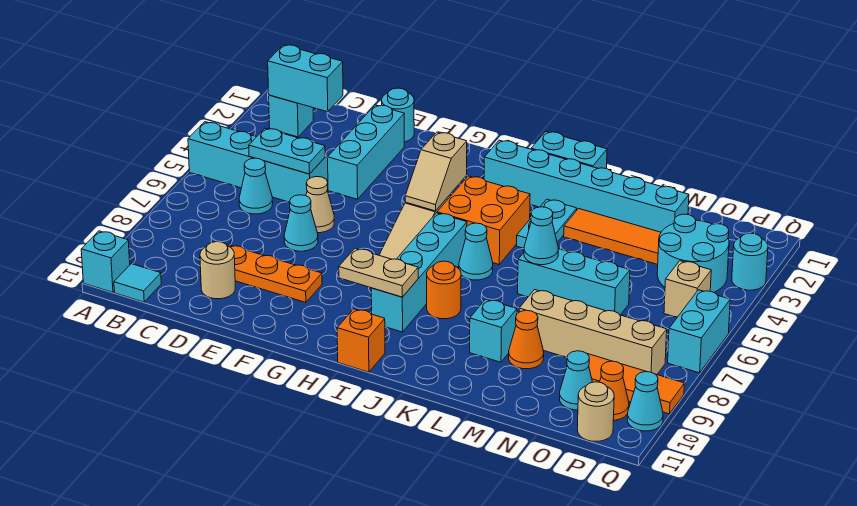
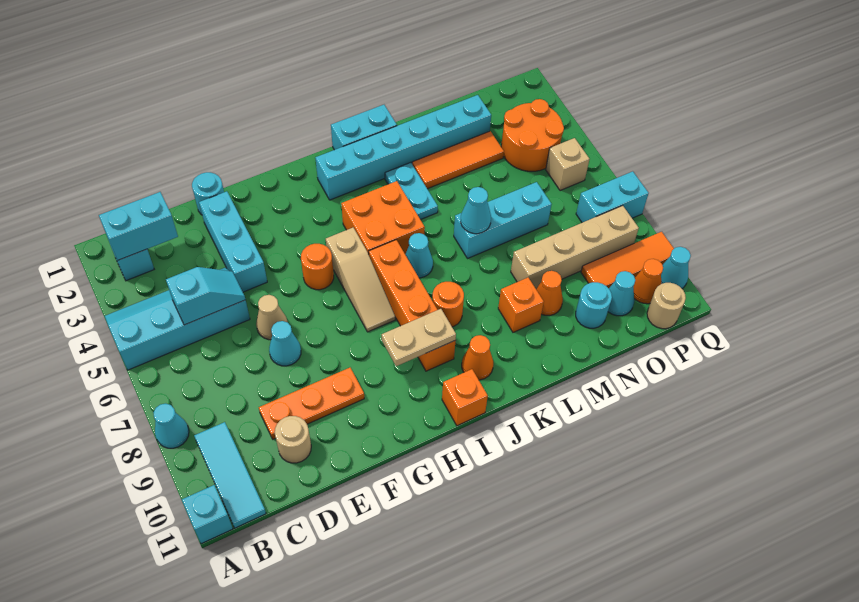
cyan 1x1 tile [114,264,161,302] -> cyan 1x3 tile [194,422,266,528]
cyan 1x2 plate [249,128,325,174] -> cyan 1x2 slope [166,267,246,325]
cyan 1x1 cone [239,158,273,214] -> cyan 1x1 cone moved to [153,404,189,448]
none -> orange 1x1 round brick [301,244,334,290]
tan 1x2 slope [405,132,467,211] -> none
cyan 1x4 brick [371,213,467,332] -> orange 1x4 brick [369,240,456,371]
none -> orange 1x1 cone [462,335,493,380]
cyan 1x1 brick [470,299,517,362] -> orange 1x1 brick [498,277,544,332]
cyan 2x2 round brick [657,214,729,292] -> orange 2x2 round brick [501,99,564,171]
cyan 1x1 round brick [732,233,768,290] -> cyan 1x1 round brick moved to [576,282,612,328]
cyan 1x2 brick [668,290,730,373] -> cyan 1x2 brick turned to [576,171,649,223]

